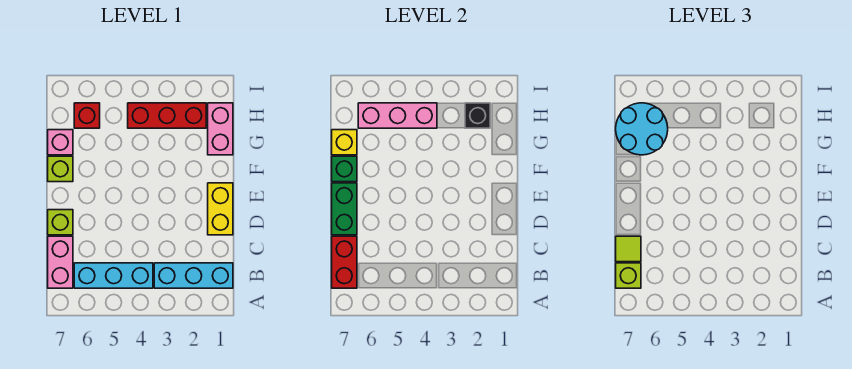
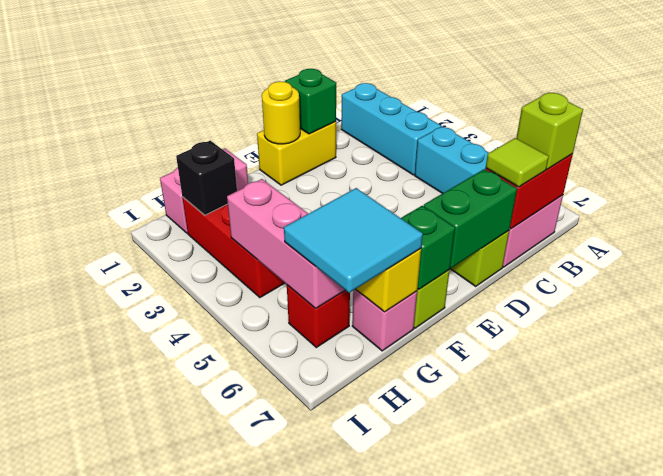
none -> green 1x1 brick [285,69,336,134]
none -> yellow 1x1 round brick [262,82,300,144]
cyan 2x2 round brick [616,103,668,155] -> cyan 2x2 tile [284,188,423,293]

